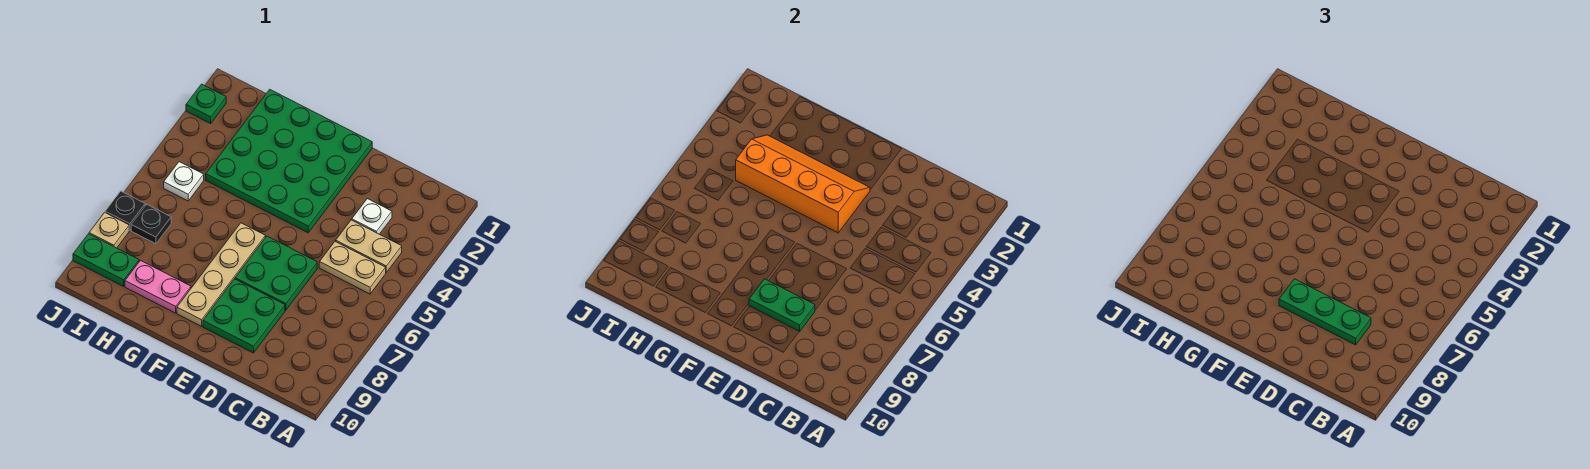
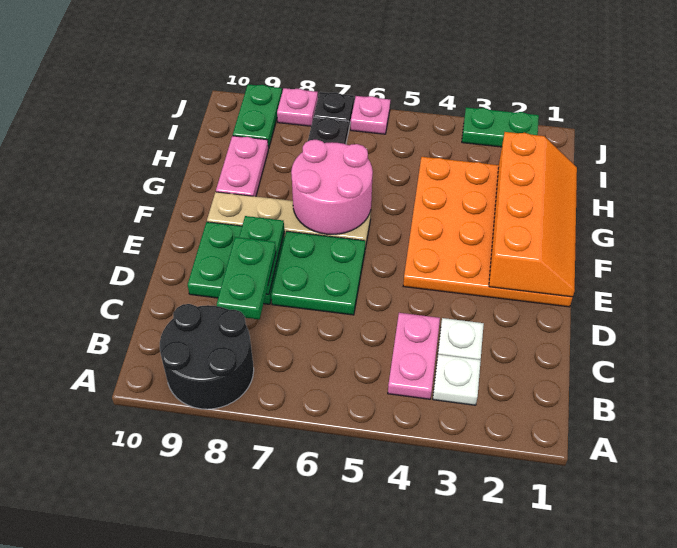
none -> black 2x2 round brick [160,304,254,409]
tan 1x2 plate [336,220,402,272] -> pink 1x2 plate [388,313,440,399]
tan 1x2 plate [319,241,386,294] -> none
green 1x3 plate [1279,279,1371,345] -> green 1x2 plate [217,237,276,319]
green 4x4 plate [206,89,372,233] -> orange 4x4 plate [403,157,573,307]
orange 2x4 slope [736,135,870,233] -> orange 2x4 slope moved to [489,132,577,297]
none -> pink 2x2 round brick [291,140,373,234]
white 1x1 plate [164,162,204,201] -> white 1x1 plate moved to [433,354,481,405]
green 1x1 plate [186,84,226,123] -> green 1x2 plate [462,107,539,147]
none -> pink 1x1 plate [351,96,390,134]
tan 1x1 plate [89,212,129,248] -> pink 1x1 plate [277,88,318,126]

